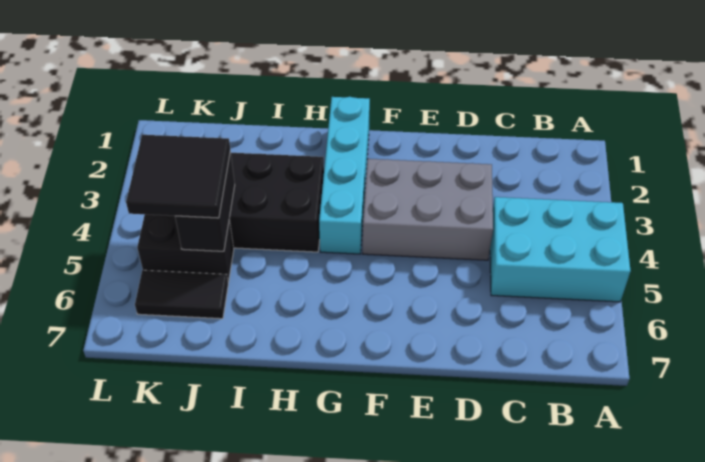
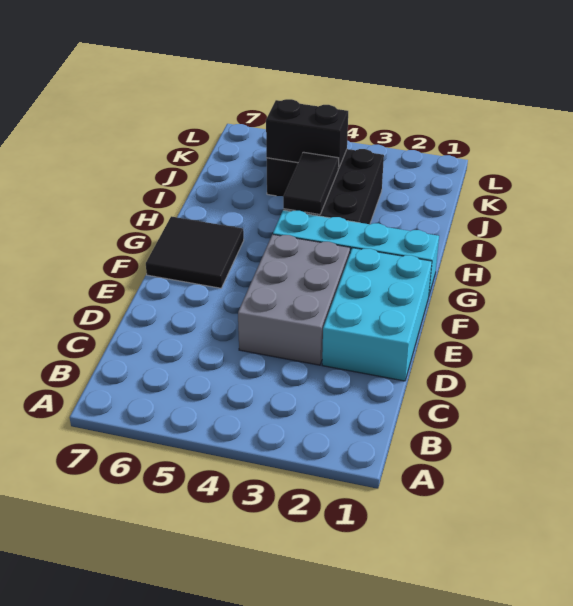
cyan 2x3 brick [490,197,631,302] -> cyan 2x3 brick moved to [322,248,432,381]
black 2x2 tile [126,135,230,218] -> black 2x2 tile moved to [146,216,244,288]
black 1x2 tile [135,270,228,319] -> black 1x2 tile moved to [283,152,339,215]

